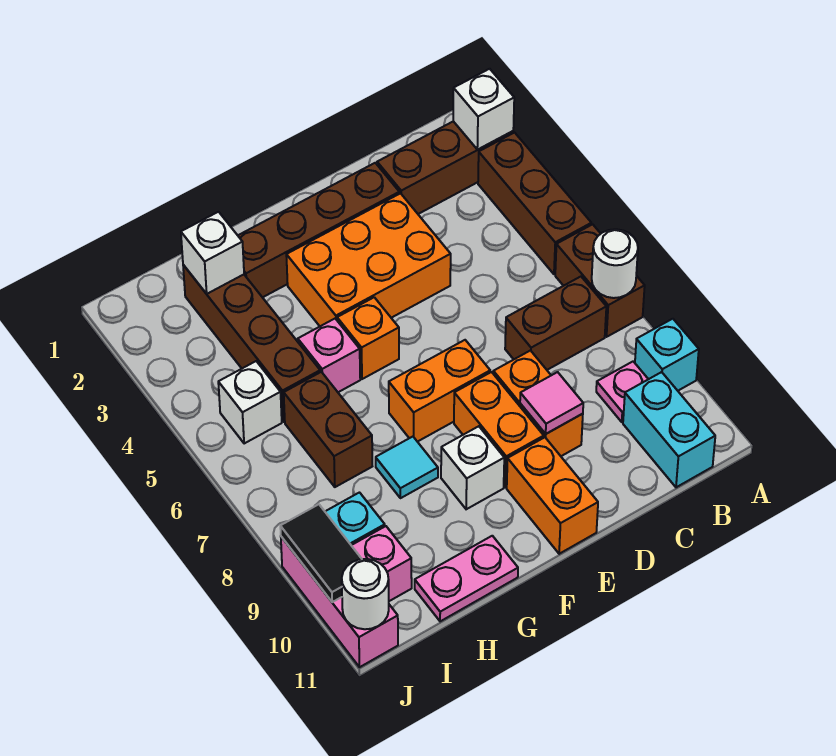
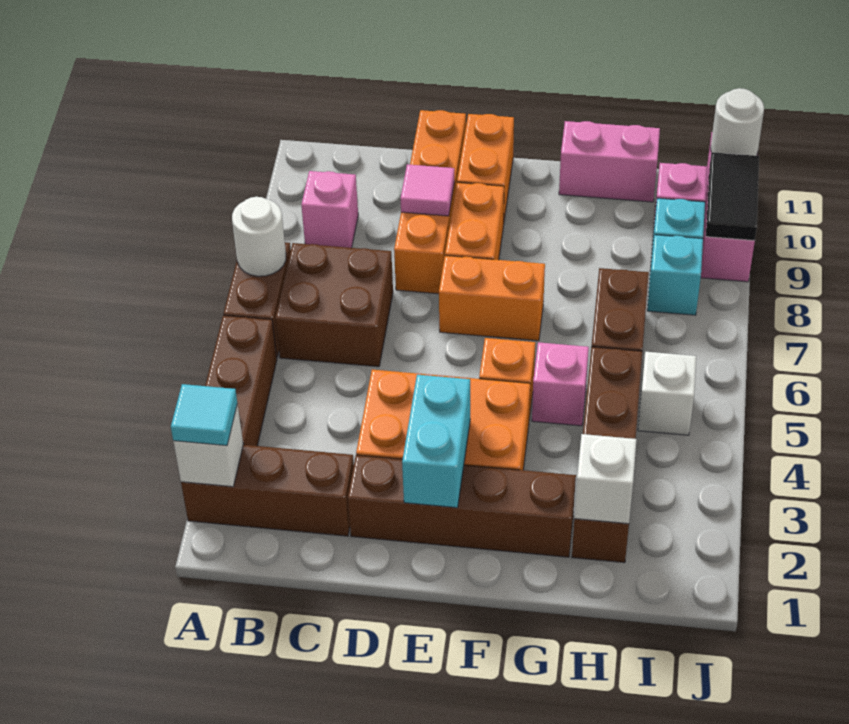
cyan 1x1 brick [635,319,699,391] -> cyan 1x1 brick moved to [647,235,703,315]
brown 1x2 brick [505,277,606,370] -> brown 2x2 brick [275,243,393,367]
pink 1x1 plate [596,362,648,422] -> pink 1x1 brick [301,171,358,248]
cyan 1x2 brick [623,372,715,487] -> cyan 1x2 brick moved to [402,375,470,508]
orange 1x2 brick [493,351,583,456] -> orange 1x4 brick [394,110,466,294]
white 1x1 brick [441,426,504,509] -> none
cyan 1x1 tile [376,437,438,498] -> cyan 1x1 tile moved to [171,384,237,446]
pink 1x2 plate [415,536,518,621] -> pink 1x2 brick [559,121,660,202]

